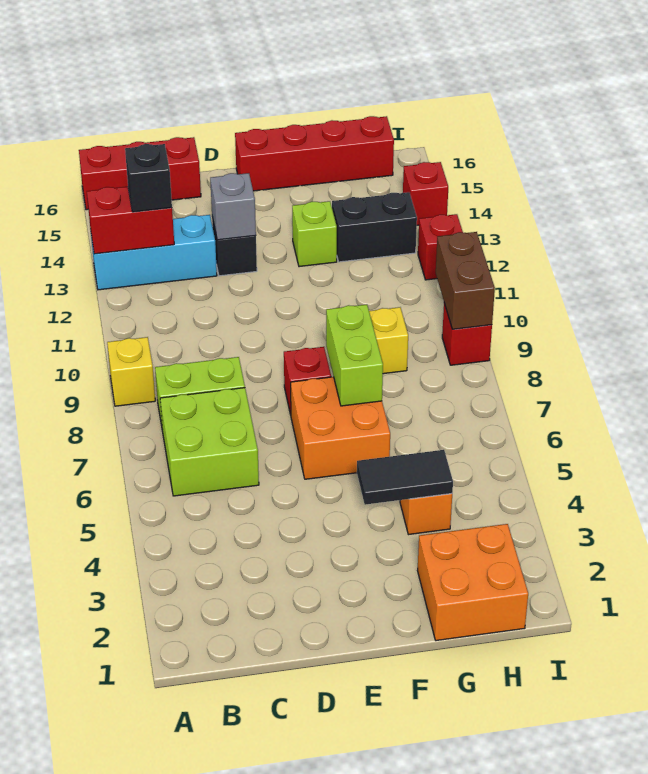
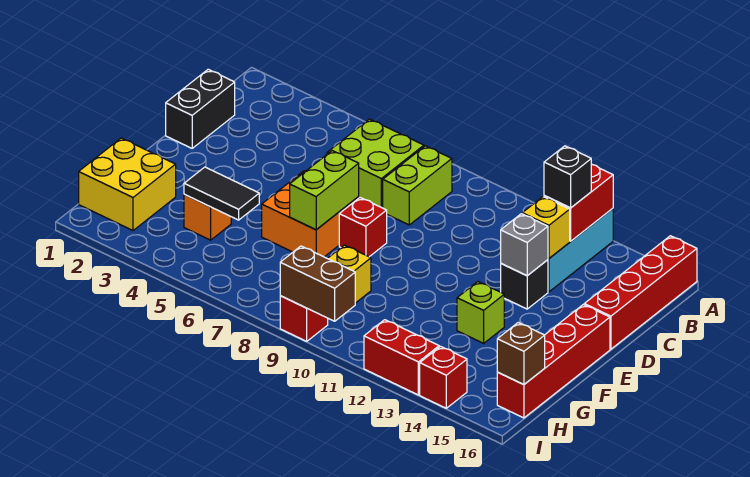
yellow 1x1 brick [107,337,155,406] -> yellow 1x1 brick moved to [522,197,570,259]
red 1x3 brick [79,137,201,210] -> red 1x4 brick [584,236,697,349]
black 1x2 tile [357,450,453,505] -> black 1x2 tile turned to [184,167,259,220]
lime 1x2 brick [326,305,383,406] -> lime 1x2 brick turned to [290,151,359,230]
orange 2x2 brick [418,524,528,641] -> yellow 2x2 brick [79,138,176,230]
black 1x2 brick [332,192,417,262] -> black 1x2 brick moved to [166,69,235,148]
none -> brown 1x1 brick [497,323,545,385]
red 1x1 brick [418,214,463,280] -> red 1x2 brick [364,320,439,395]

